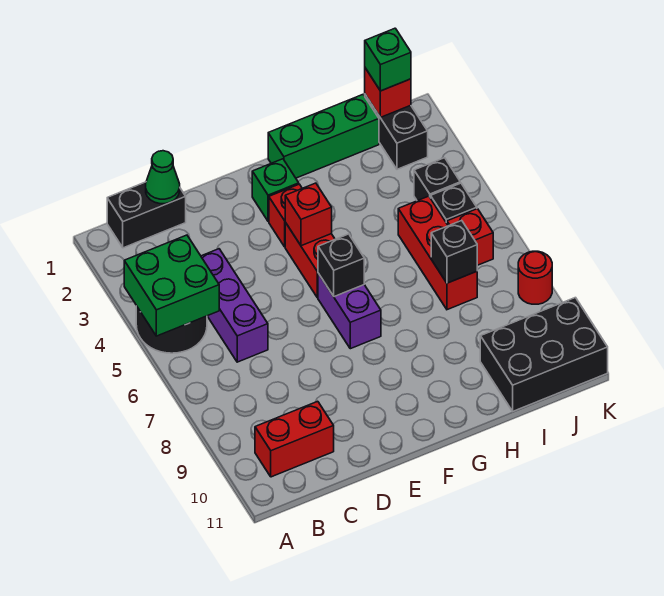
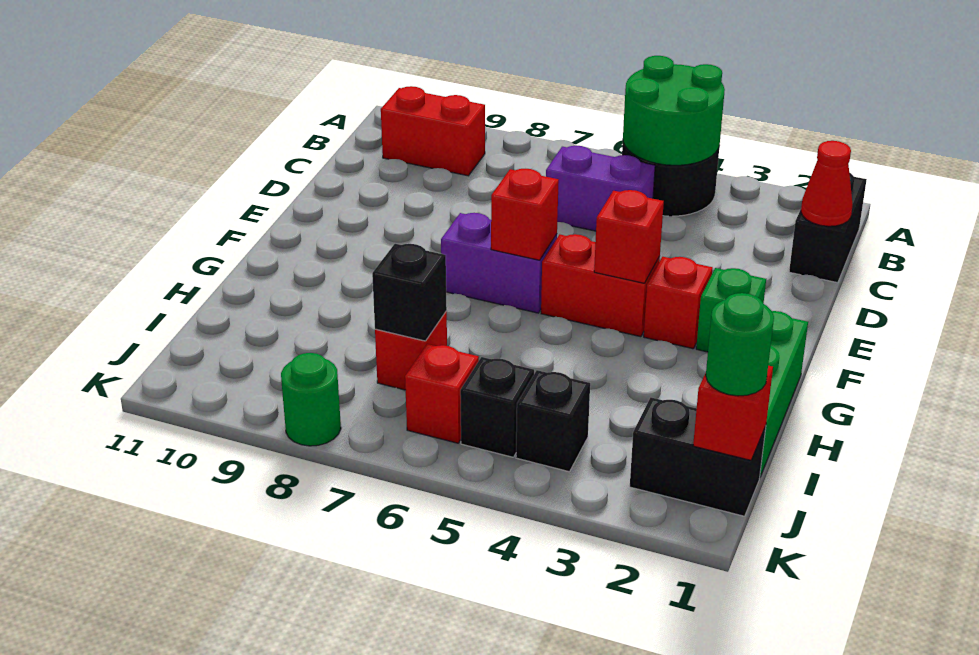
green 2x2 brick [124,235,219,336] -> green 2x2 round brick [623,56,725,165]
red 1x2 brick [255,401,334,477] -> red 1x2 brick turned to [381,86,485,176]
green 1x1 cone [146,151,180,204] -> red 1x1 cone [801,141,853,226]
purple 1x3 brick [201,249,268,362] -> purple 1x2 brick [546,146,655,231]
black 1x1 brick [318,234,364,297] -> red 1x1 brick [491,169,559,260]
red 1x3 brick [398,196,477,310] -> red 1x1 brick [375,311,447,390]
black 2x3 brick [480,298,608,411] -> none
green 1x1 brick [365,28,411,91] -> green 1x1 round brick [706,293,774,396]
red 1x1 round brick [518,251,552,304] -> green 1x1 round brick [281,353,341,446]

